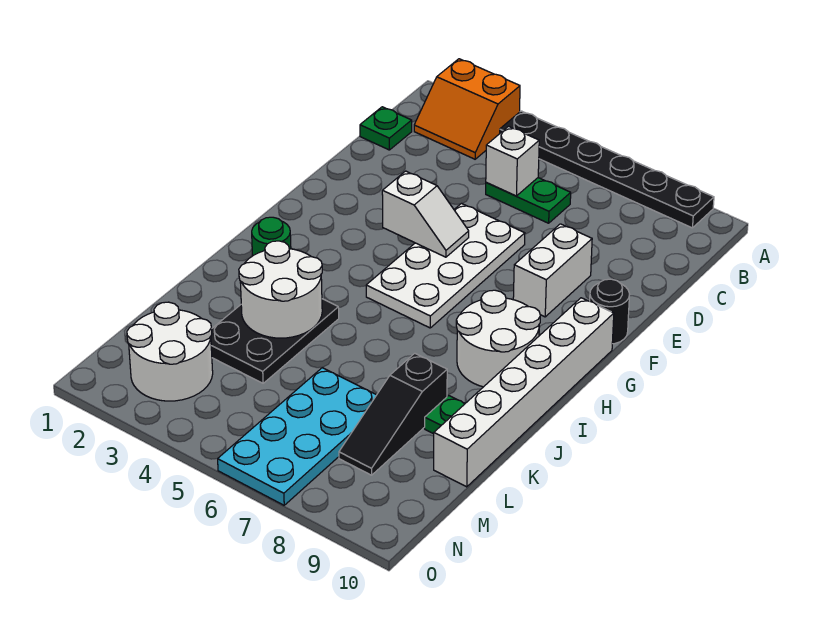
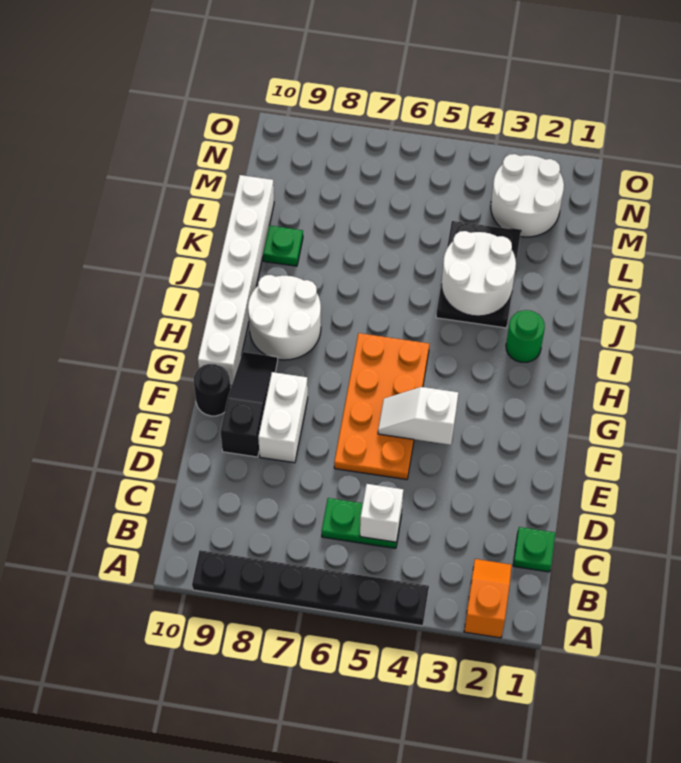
orange 2x2 slope [414,59,520,159] -> orange 1x2 slope [464,559,511,638]
white 2x4 plate [366,204,525,328] -> orange 2x4 plate [334,333,429,480]
black 1x3 slope [339,353,447,475] -> black 1x3 slope moved to [221,352,278,457]
cyan 2x4 plate [218,368,376,505] -> none

